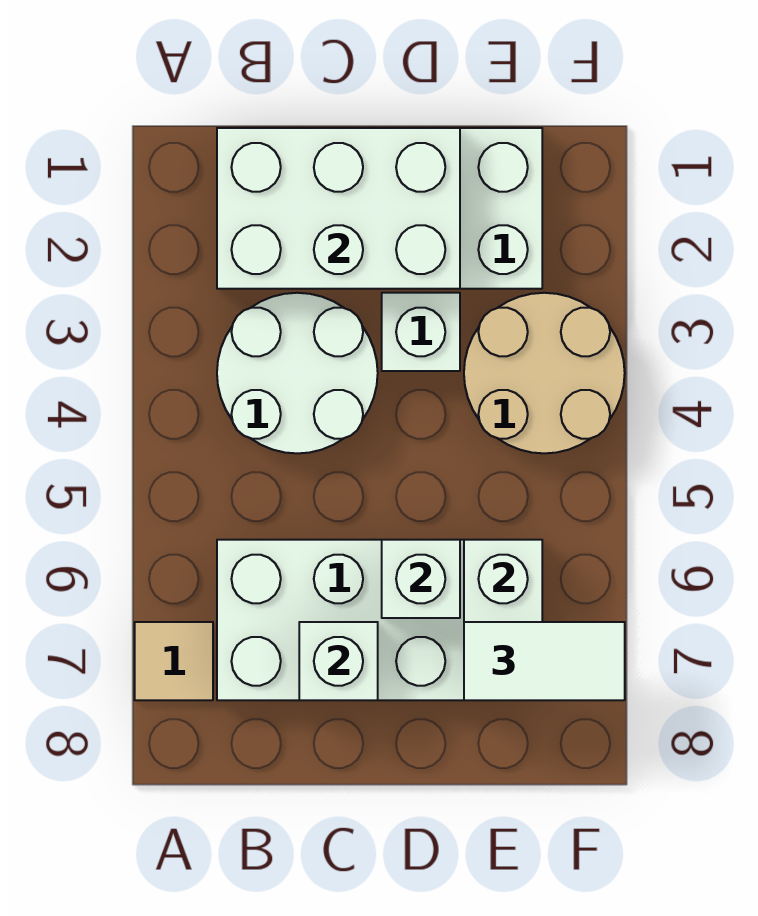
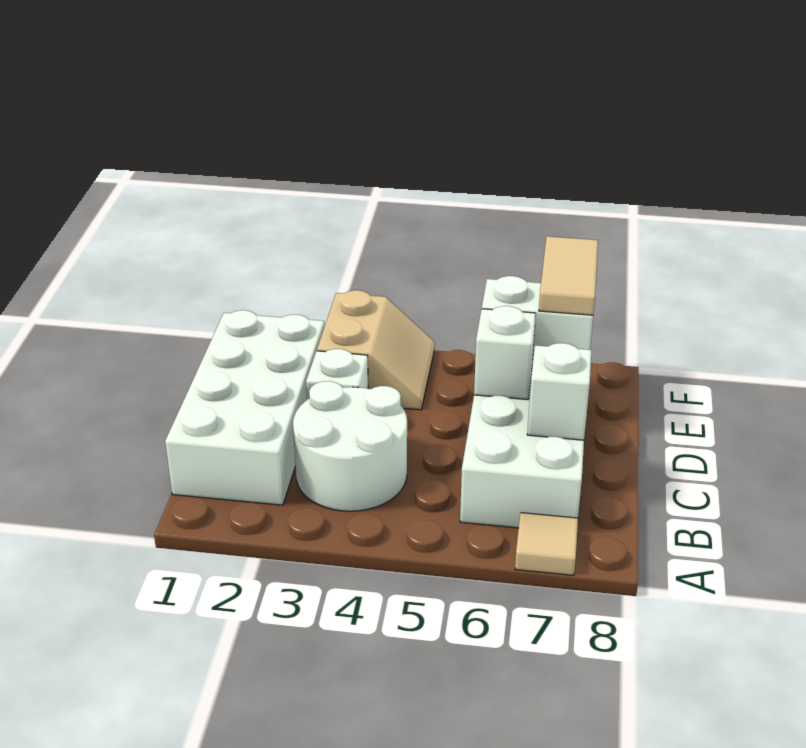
white 2x3 brick [217,128,460,289] -> none
tan 2x2 round brick [464,293,625,453] -> tan 2x2 slope [317,290,435,410]
white 1x2 tile [464,622,625,700] -> tan 1x2 tile [539,236,598,315]

